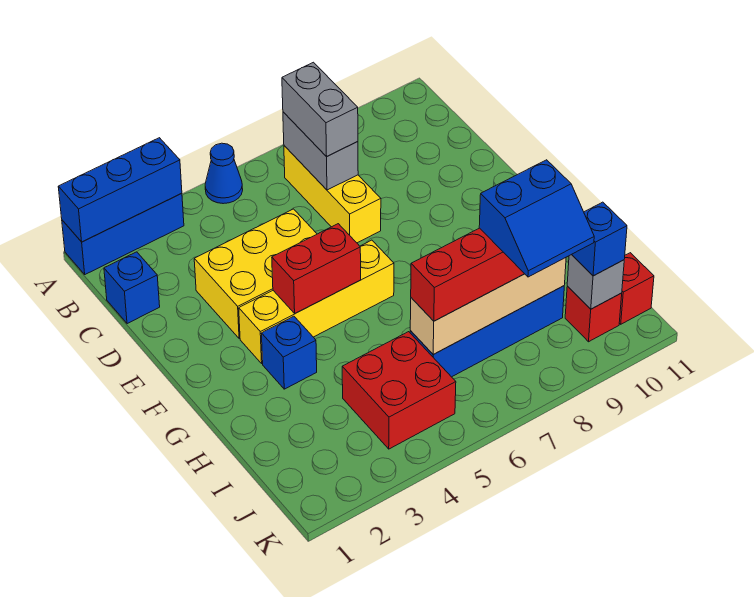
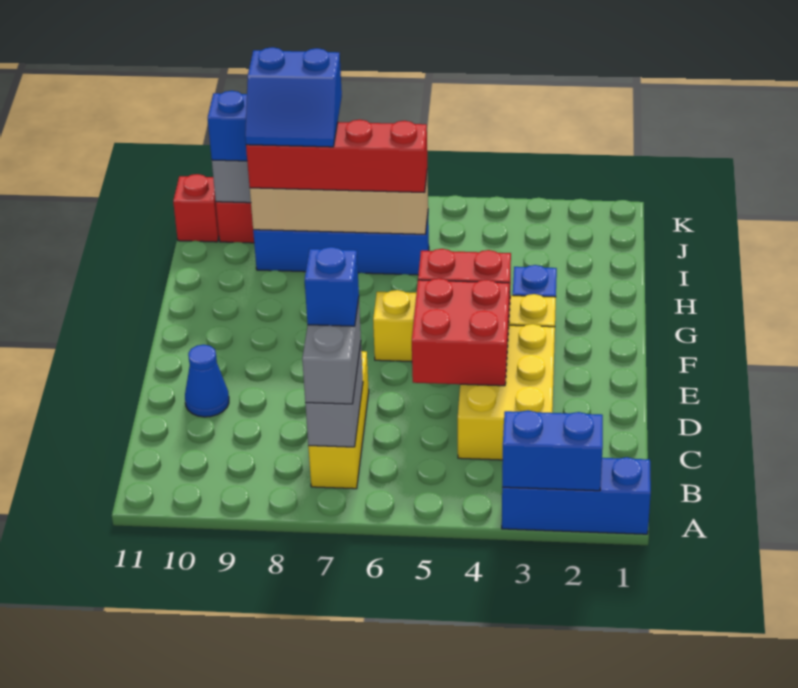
blue 1x3 brick [58,138,182,242] -> blue 1x2 brick [502,410,603,491]
blue 1x1 cone [205,143,243,204] -> blue 1x1 cone moved to [185,345,229,417]
blue 1x1 brick [104,252,160,324] -> blue 1x1 brick moved to [305,247,359,326]
yellow 2x3 brick [194,209,317,339] -> yellow 2x3 brick turned to [458,324,555,460]
red 2x2 brick [342,332,456,449] -> red 2x2 brick moved to [412,278,509,386]
blue 2x2 slope [479,160,594,277] -> blue 2x2 slope turned to [245,47,342,147]

